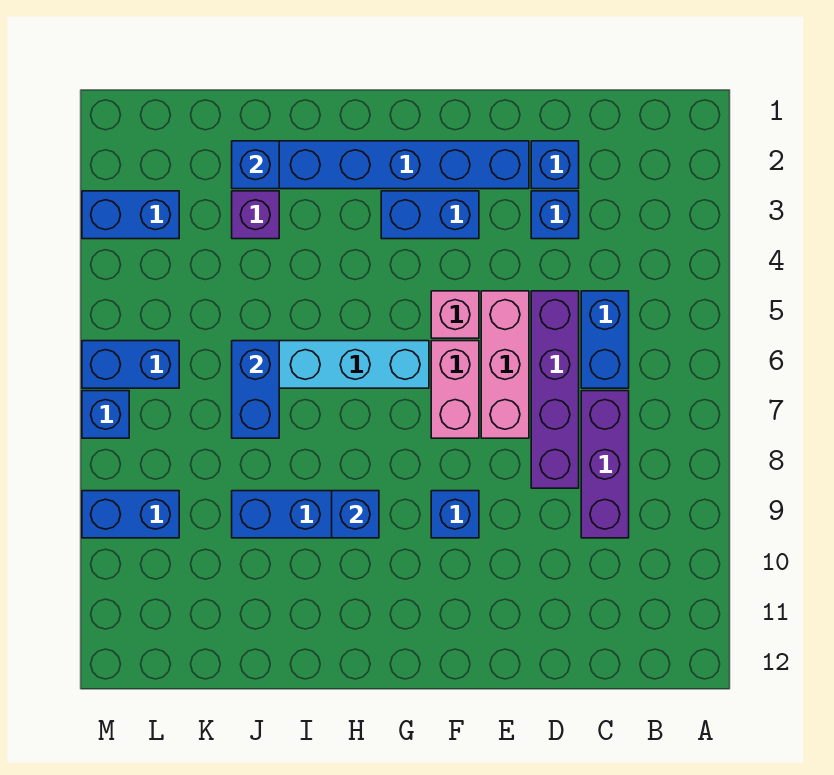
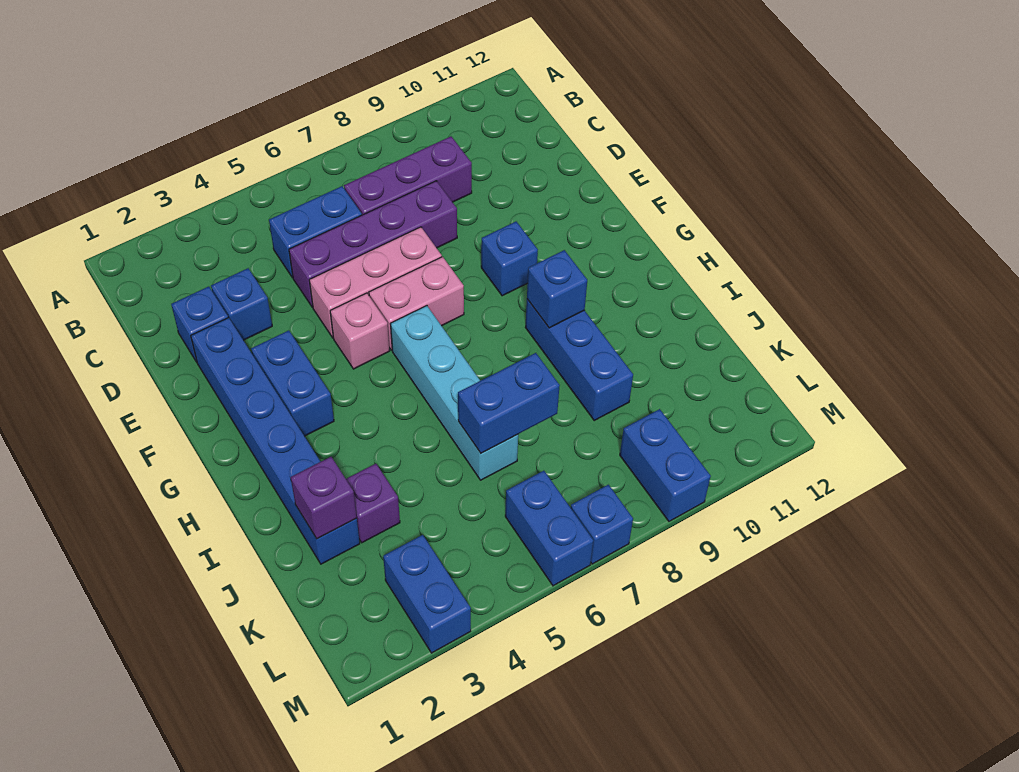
blue 1x1 brick [232,141,279,189] -> purple 1x1 brick [291,457,357,539]

